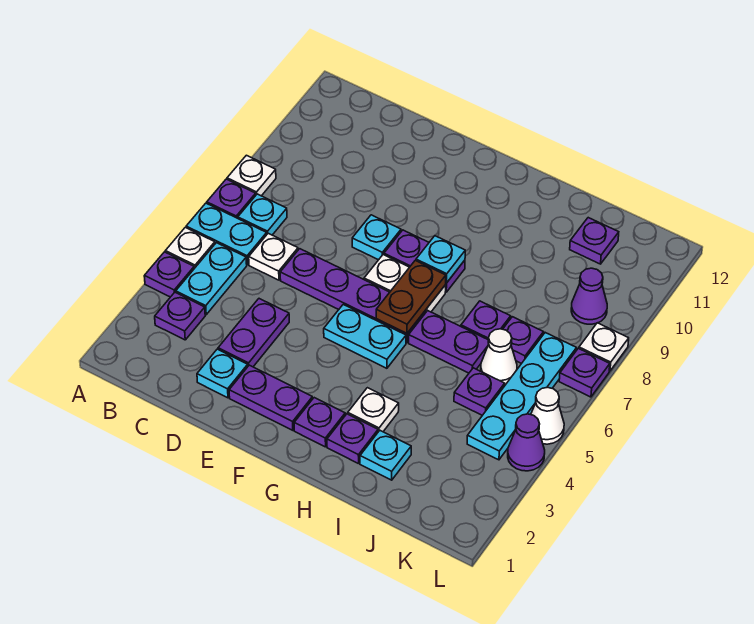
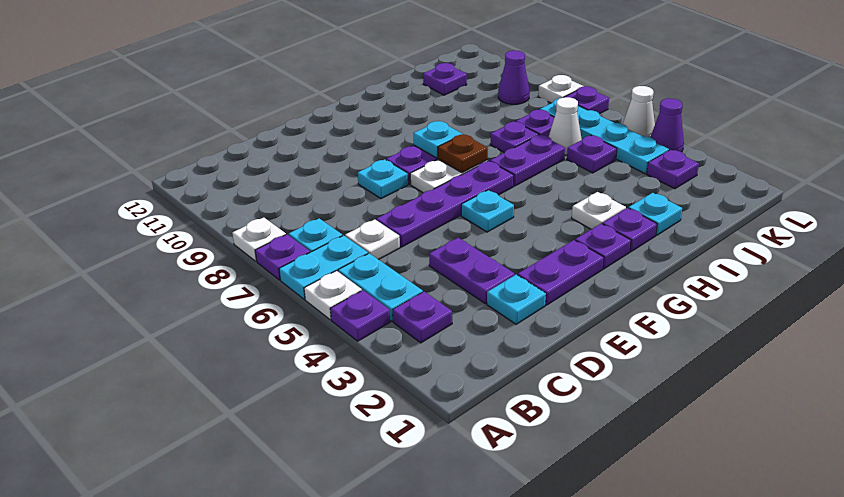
cyan 1x2 plate [324,305,406,368] -> cyan 1x1 plate [461,190,514,232]
brown 1x2 plate [376,260,446,333] -> brown 1x1 plate [438,134,488,173]
none -> purple 1x1 plate [647,150,699,189]

